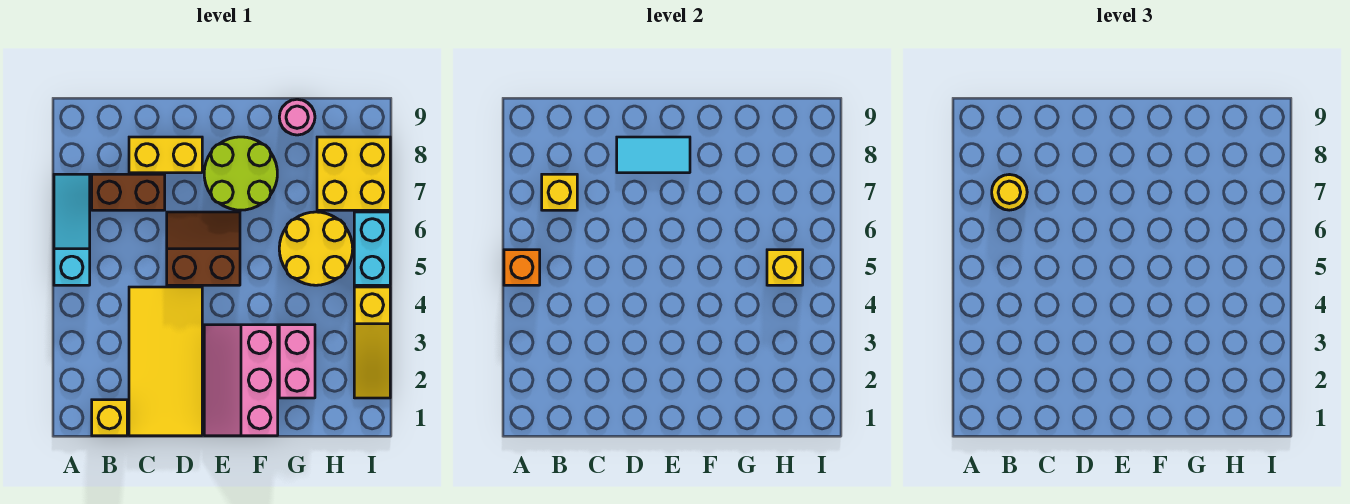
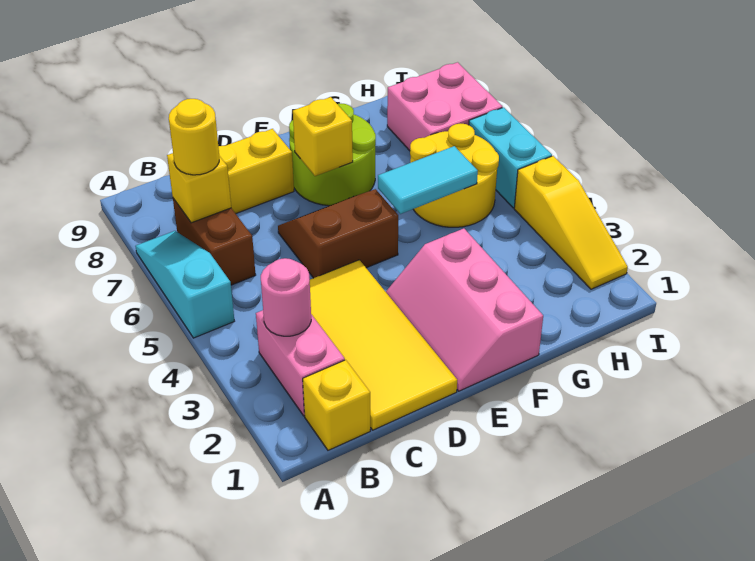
orange 1x1 brick [504,250,540,285] -> none
brown 1x2 brick [92,174,165,210] -> brown 1x2 brick turned to [173,198,256,285]
cyan 1x2 tile [617,137,690,173] -> cyan 1x2 tile moved to [378,146,478,214]
pink 1x2 brick [279,325,315,398] -> pink 1x2 brick moved to [256,310,345,416]
pink 1x1 round brick [279,99,315,135] -> pink 1x1 round brick moved to [261,258,311,336]
yellow 1x1 brick [767,250,803,285] -> yellow 1x1 brick moved to [293,97,353,176]
yellow 2x2 brick [317,137,390,210] -> pink 2x2 brick [387,62,502,151]

